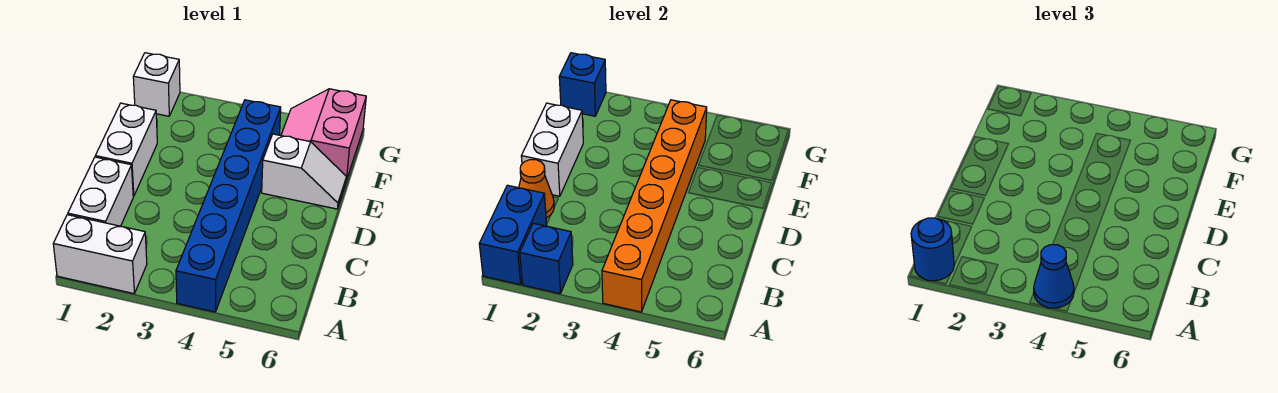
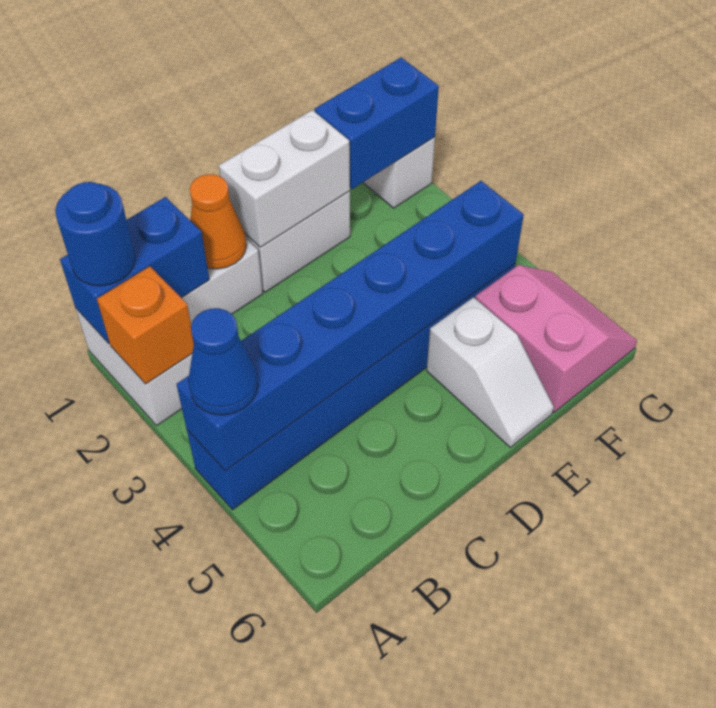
blue 1x1 brick [520,223,573,294] -> orange 1x1 brick [97,266,194,384]
orange 1x6 brick [602,100,707,312] -> blue 1x6 brick [177,181,524,471]
pink 2x2 slope [281,89,366,180] -> pink 2x2 slope turned to [475,265,637,412]
blue 1x1 brick [559,53,606,116] -> blue 1x2 brick [315,57,439,189]

